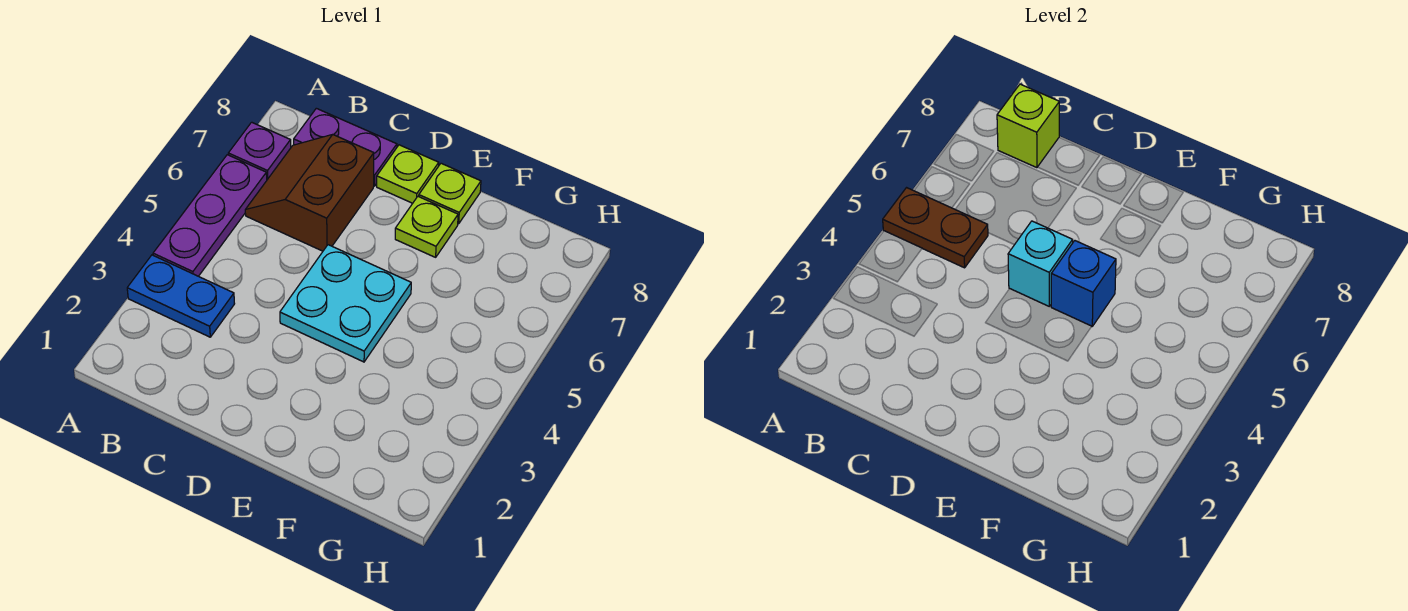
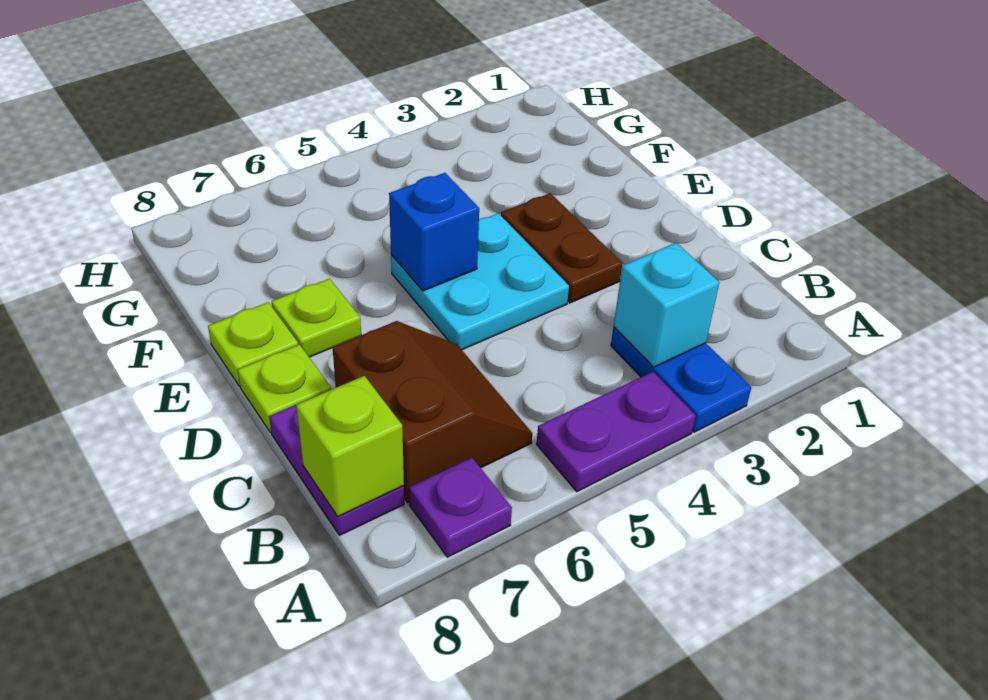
purple 1x3 plate [153,155,267,276] -> purple 1x2 plate [536,372,696,492]
brown 1x2 plate [883,188,988,268] -> brown 1x2 plate moved to [501,193,623,303]
brown 2x2 slope [245,135,374,251] -> brown 2x2 slope turned to [333,321,532,503]
cyan 1x1 brick [1008,221,1073,306] -> cyan 1x1 brick moved to [614,243,720,367]

